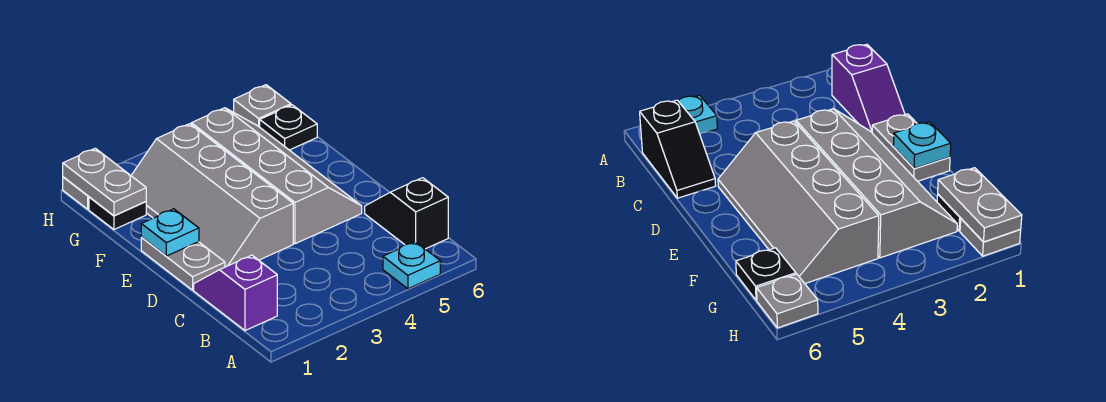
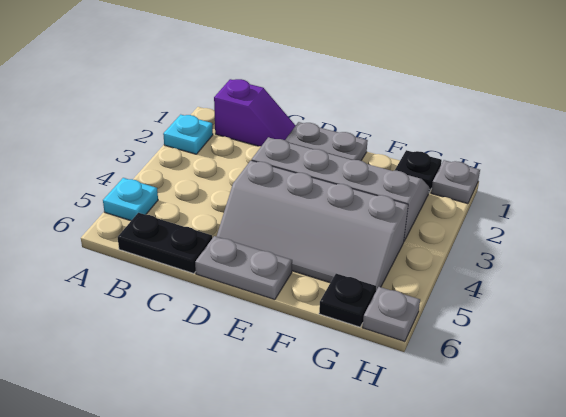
black 1x2 slope [365,178,448,249] -> black 1x2 plate [118,213,212,274]
cyan 1x1 plate [141,209,199,256] -> cyan 1x1 plate moved to [163,115,213,154]
grey 1x2 plate [63,148,146,216] -> grey 1x2 plate moved to [195,236,292,300]

